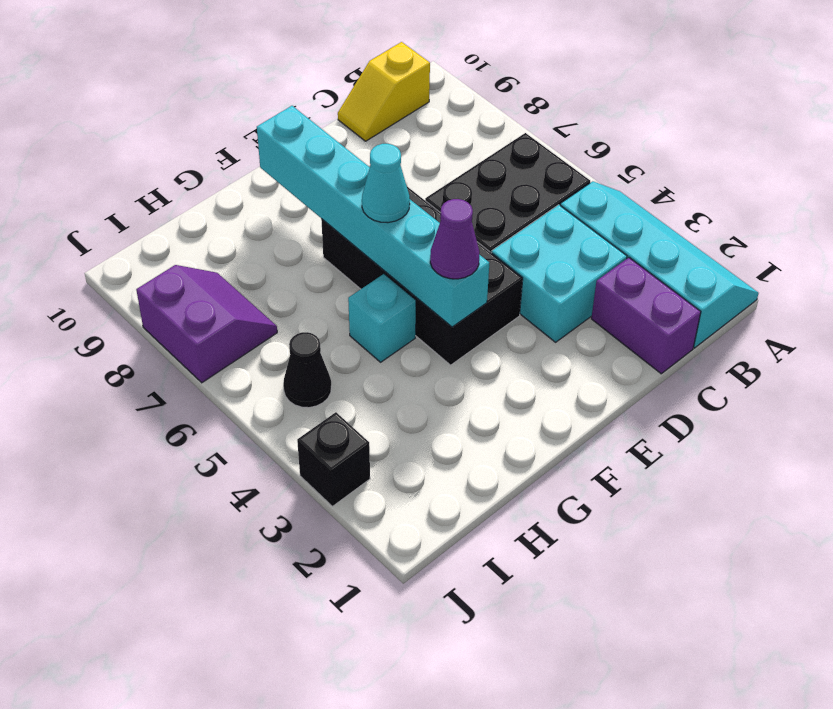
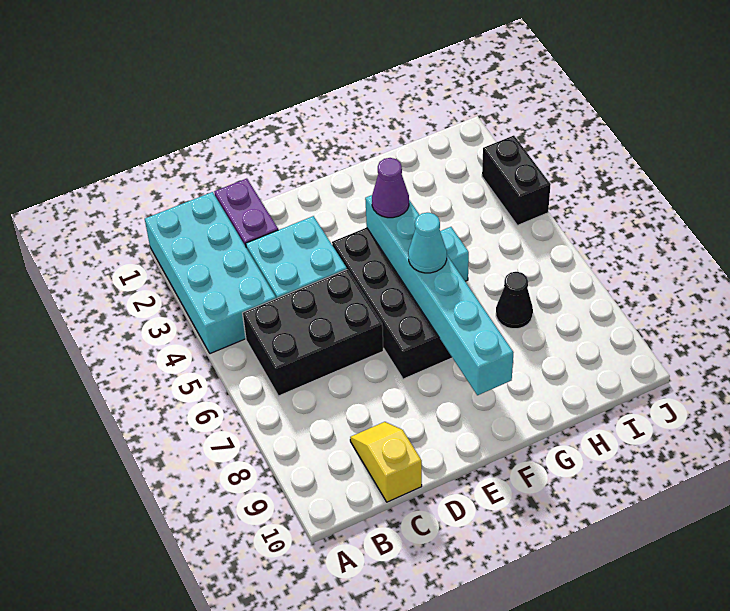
cyan 2x4 slope [560,181,759,348] -> cyan 2x4 brick [145,192,276,354]
yellow 1x2 slope [338,42,430,141] -> yellow 1x2 slope turned to [350,422,422,502]
black 1x1 cone [283,332,331,408] -> black 1x1 cone moved to [496,272,533,329]
purple 2x2 slope [136,265,277,383] -> none
black 1x1 brick [297,412,370,506] -> black 1x2 brick [482,135,551,225]

